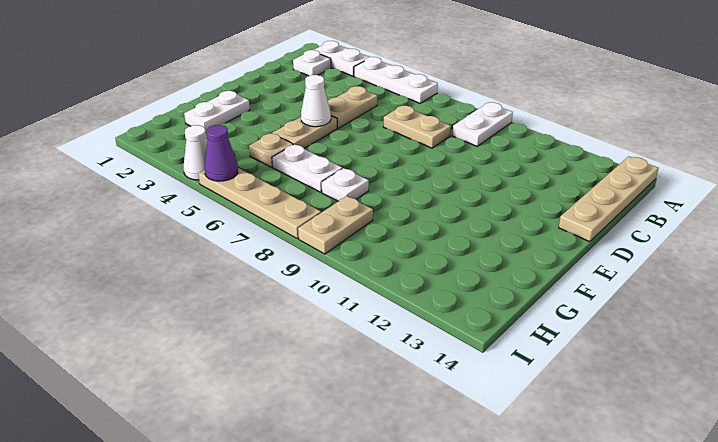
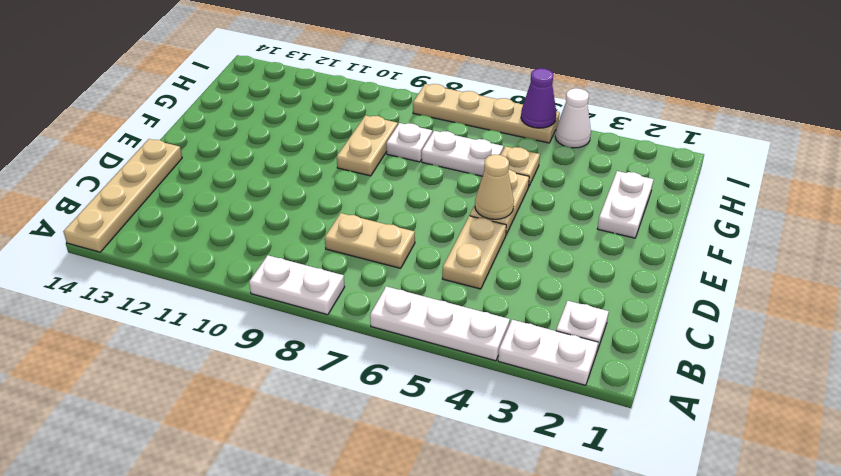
white 1x2 plate [452,102,513,146] -> white 1x2 plate turned to [249,255,345,315]
white 1x1 cone [301,75,331,127] -> tan 1x1 cone [475,155,514,219]
tan 1x2 plate [298,196,373,254] -> tan 1x2 plate moved to [337,116,398,176]

